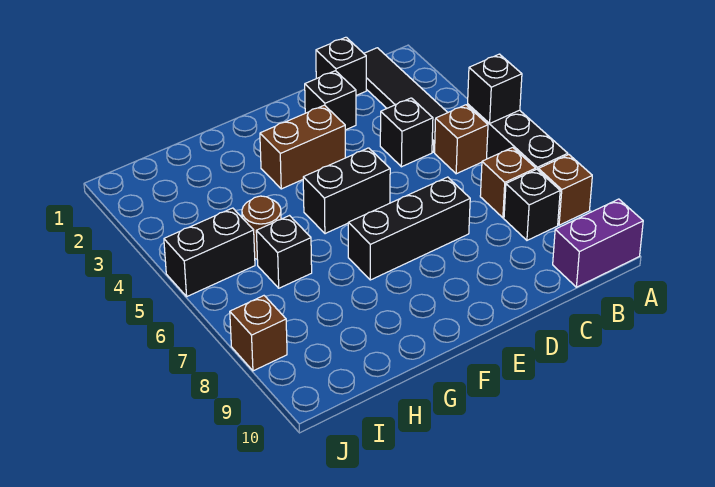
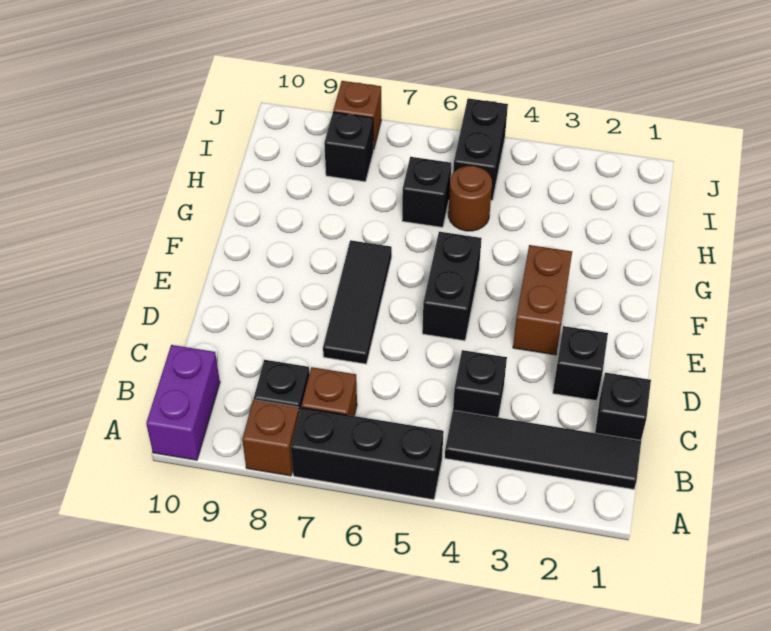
black 1x1 brick [468,54,522,124] -> black 1x1 brick moved to [324,112,373,182]
brown 1x1 brick [435,105,488,174] -> none
black 1x3 brick [348,177,470,280] -> black 1x3 tile [323,240,392,364]

